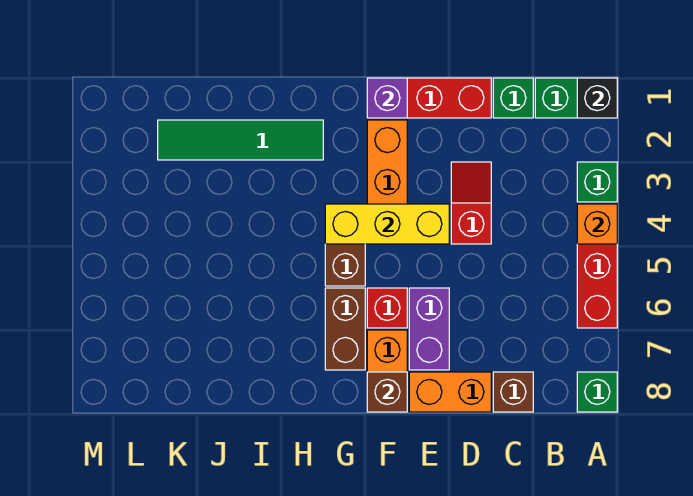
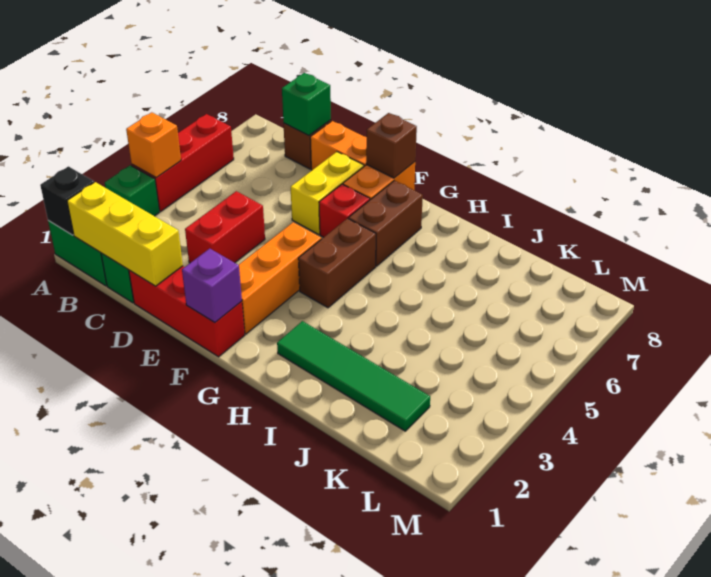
green 1x1 brick [577,372,617,412] -> green 1x1 brick moved to [282,73,331,136]
red 1x2 slope [451,162,491,244] -> red 1x2 brick [185,191,265,263]
yellow 1x3 brick [325,204,449,244] -> yellow 1x3 brick moved to [67,182,183,286]
purple 1x2 brick [409,288,449,370] -> yellow 1x2 brick [291,152,364,234]

